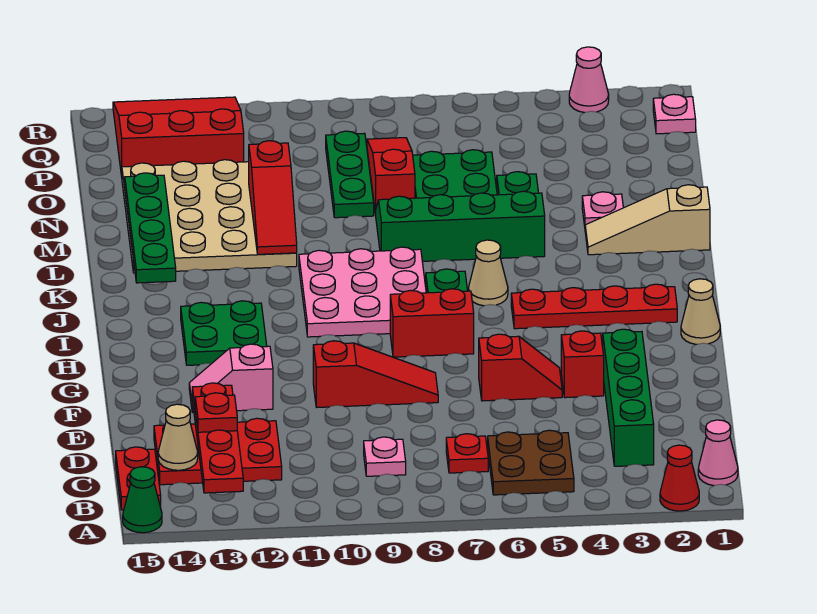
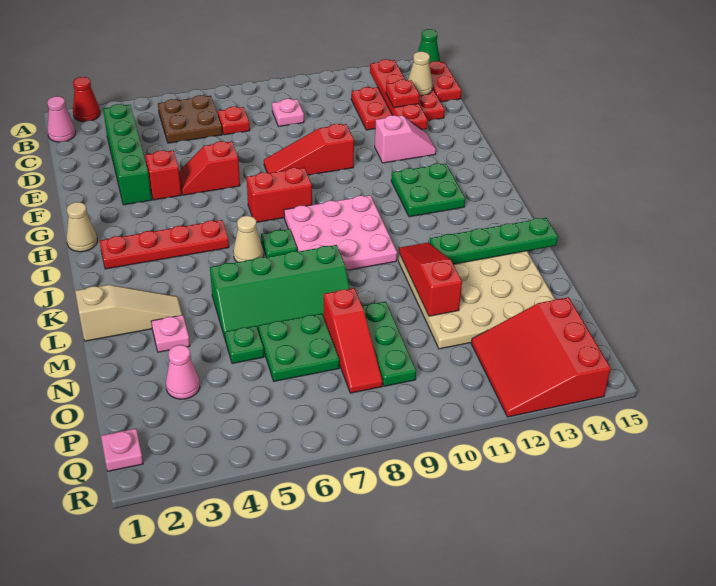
green 1x4 plate [125,173,176,283] -> green 1x4 plate turned to [430,218,558,264]
red 3x3 slope [113,97,244,176] -> red 3x3 slope turned to [471,297,611,417]
pink 1x1 cone [569,47,609,113] -> pink 1x1 cone moved to [166,345,200,399]

